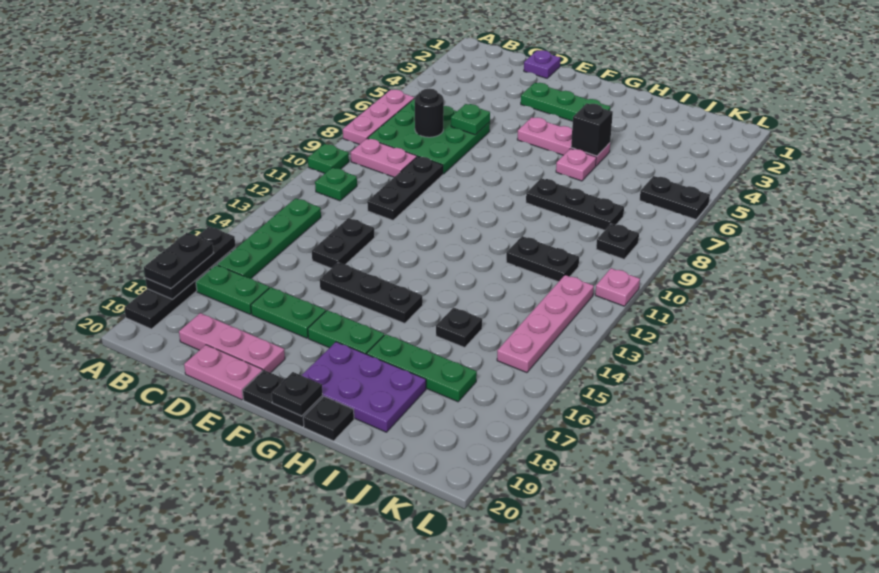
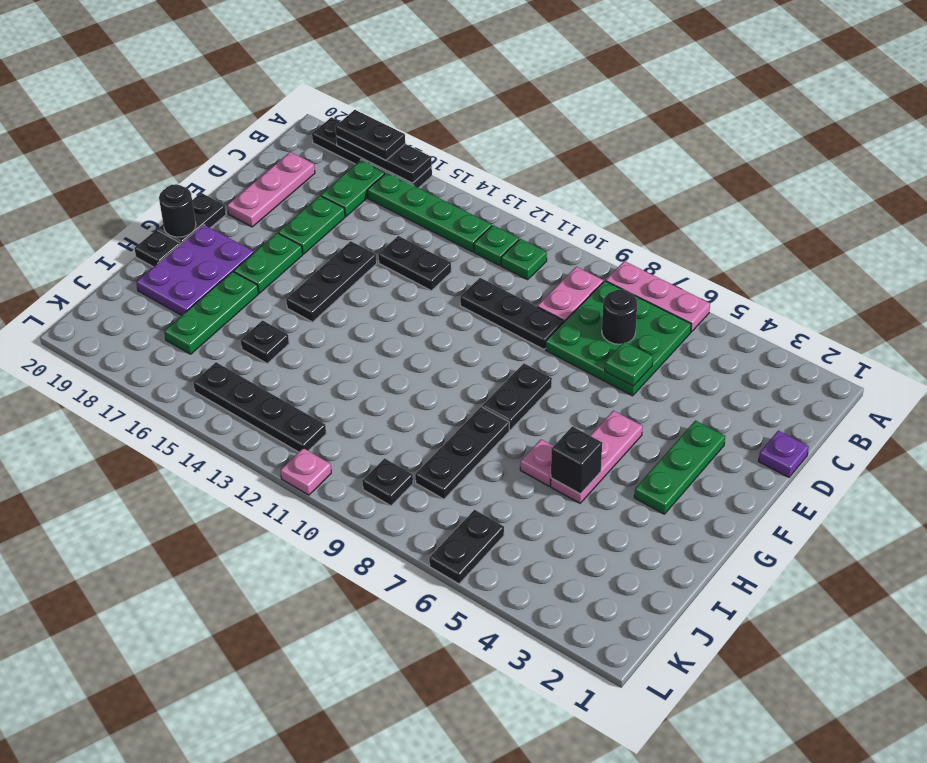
green 1x1 plate [308,144,349,173] -> green 1x1 plate moved to [474,225,519,266]
pink 1x2 plate [184,345,263,400] -> none
black 1x1 plate [272,372,323,416] -> black 1x1 round brick [159,184,196,237]
black 1x2 plate [506,236,579,282] -> black 1x2 plate moved to [482,363,552,430]
pink 1x4 plate [497,275,594,373] -> black 1x4 plate [193,362,326,452]

